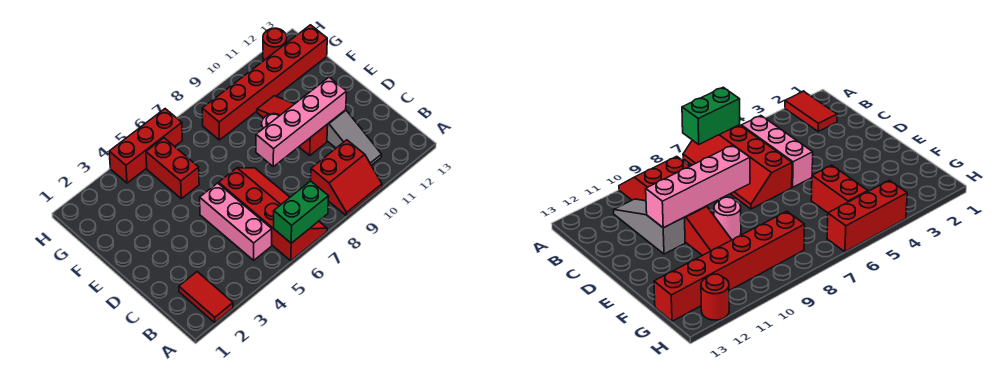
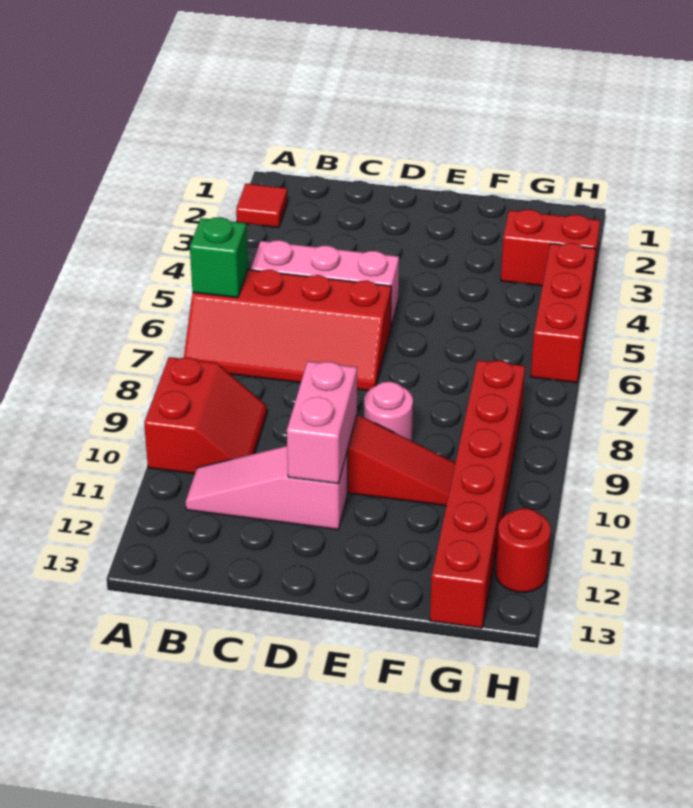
red 1x2 tile [179,272,233,323] -> red 1x1 tile [236,184,288,228]
green 1x2 brick [274,181,329,243] -> green 1x1 brick [190,217,248,298]
red 2x2 slope [311,140,382,216] -> red 2x2 slope turned to [144,357,267,474]
grey 1x3 slope [327,110,382,165] -> pink 1x3 slope [186,446,348,529]
pink 1x4 brick [256,77,347,167] -> pink 1x2 brick [287,361,357,484]
red 1x2 brick [146,138,199,199] -> red 1x2 brick moved to [501,209,600,286]

